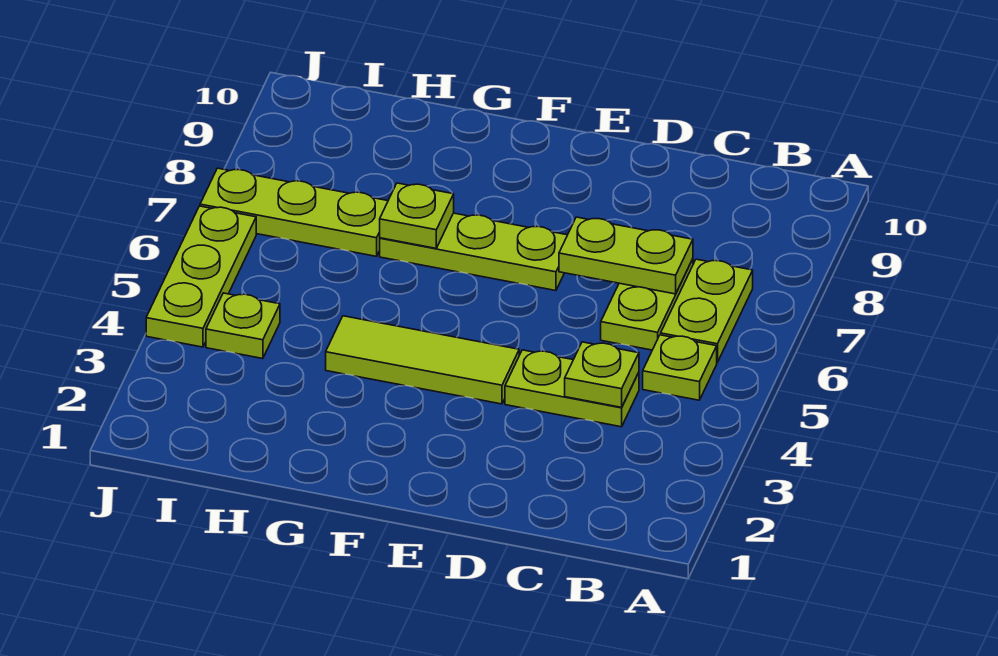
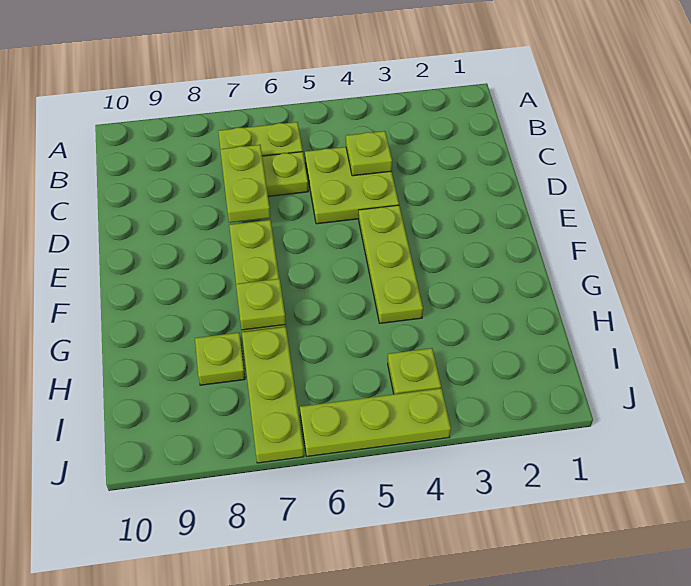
lime 1x1 plate [643,335,717,400] -> lime 1x1 plate moved to [195,333,245,385]
lime 1x2 plate [505,350,639,427] -> lime 2x2 plate [305,147,399,224]
lime 1x3 tile [326,316,519,404] -> lime 1x3 plate [359,205,423,323]

